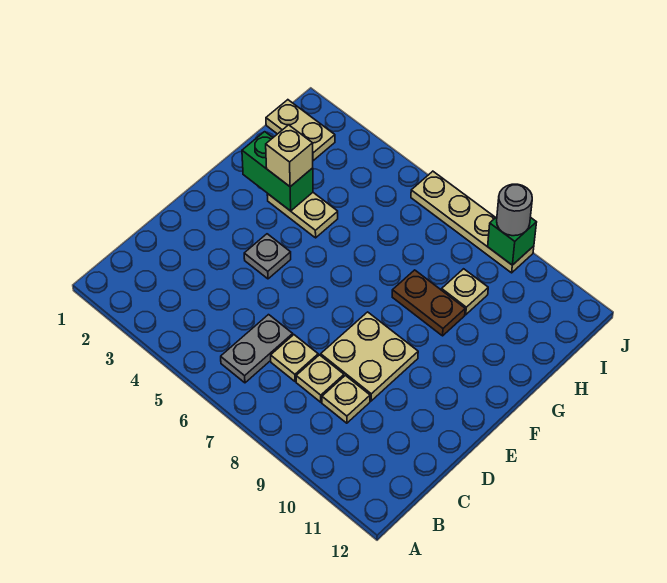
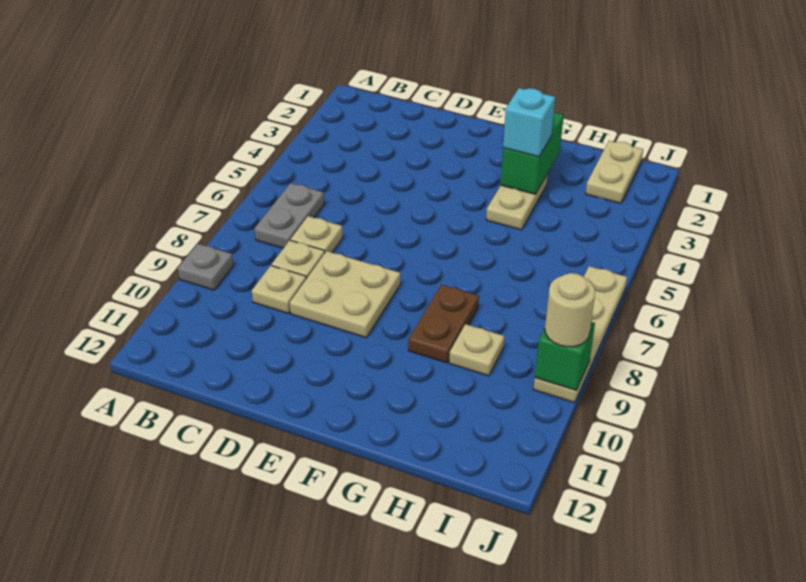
grey 1x2 plate [221,315,293,383] -> grey 1x2 plate turned to [254,183,324,248]
grey 1x1 plate [244,234,291,279] -> grey 1x1 plate moved to [178,244,233,290]
tan 1x1 brick [266,125,313,187] -> cyan 1x1 brick [503,88,555,157]
grey 1x1 round brick [497,184,532,236] -> tan 1x1 round brick [545,273,595,347]

